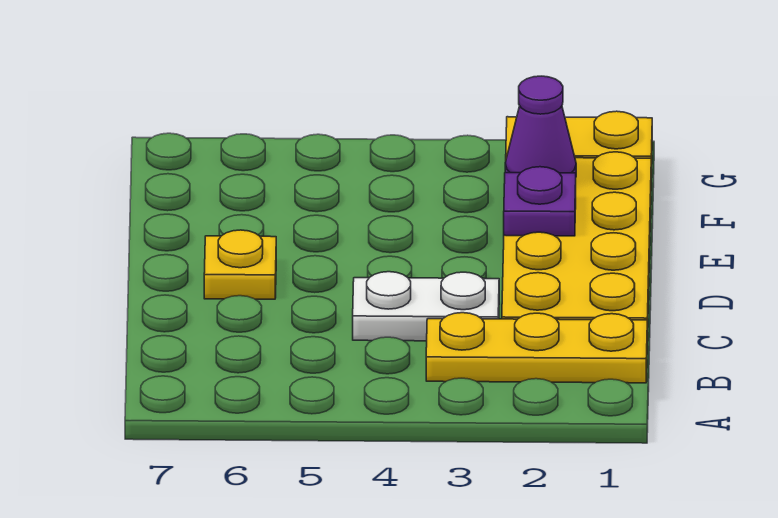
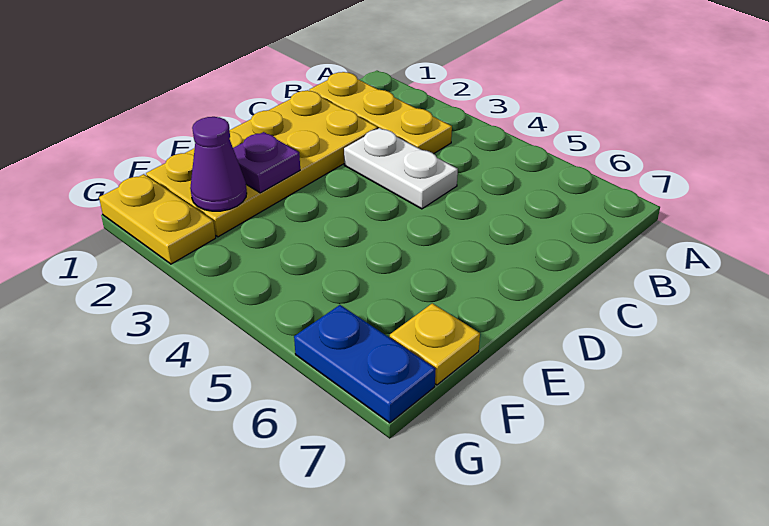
yellow 1x1 plate [204,230,276,299] -> yellow 1x1 plate moved to [390,303,480,385]
none -> blue 1x2 plate [294,305,436,423]

